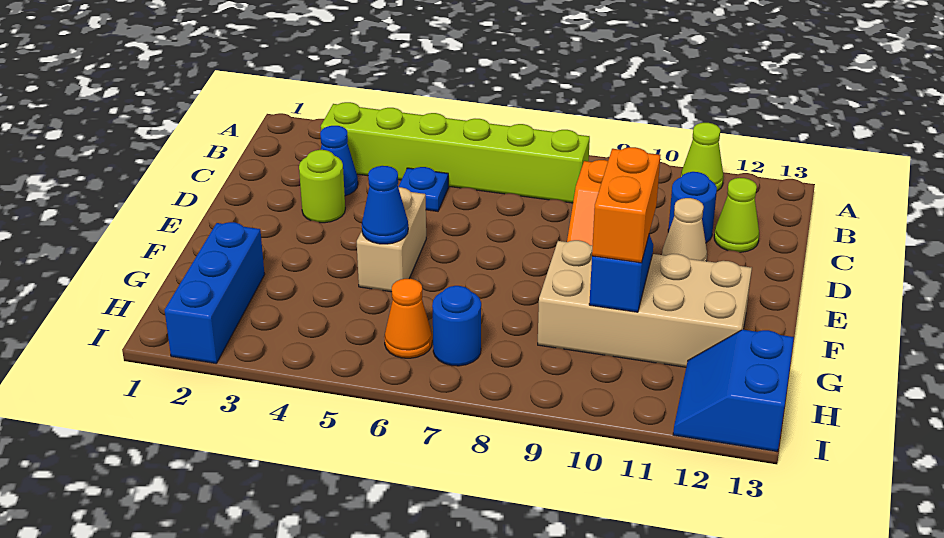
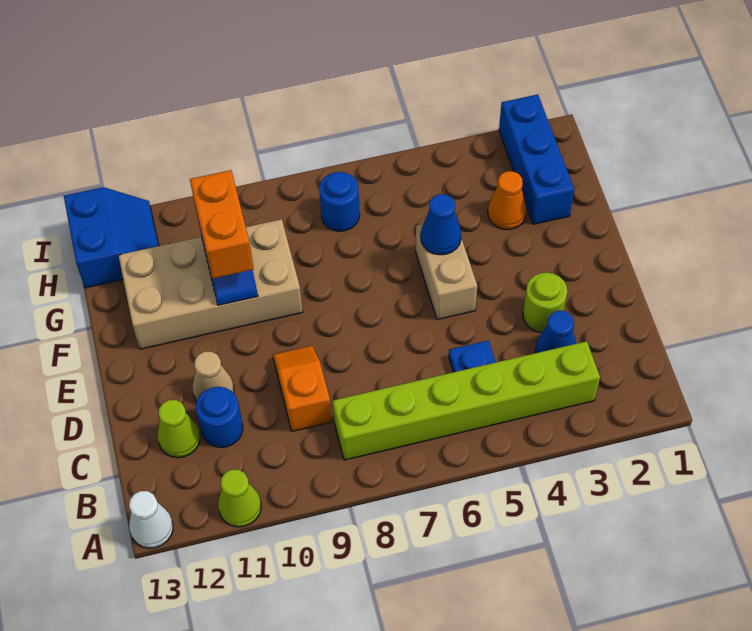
none -> white 1x1 cone [129,491,173,548]
orange 1x1 cone [384,279,432,358] -> orange 1x1 cone moved to [488,171,527,230]

